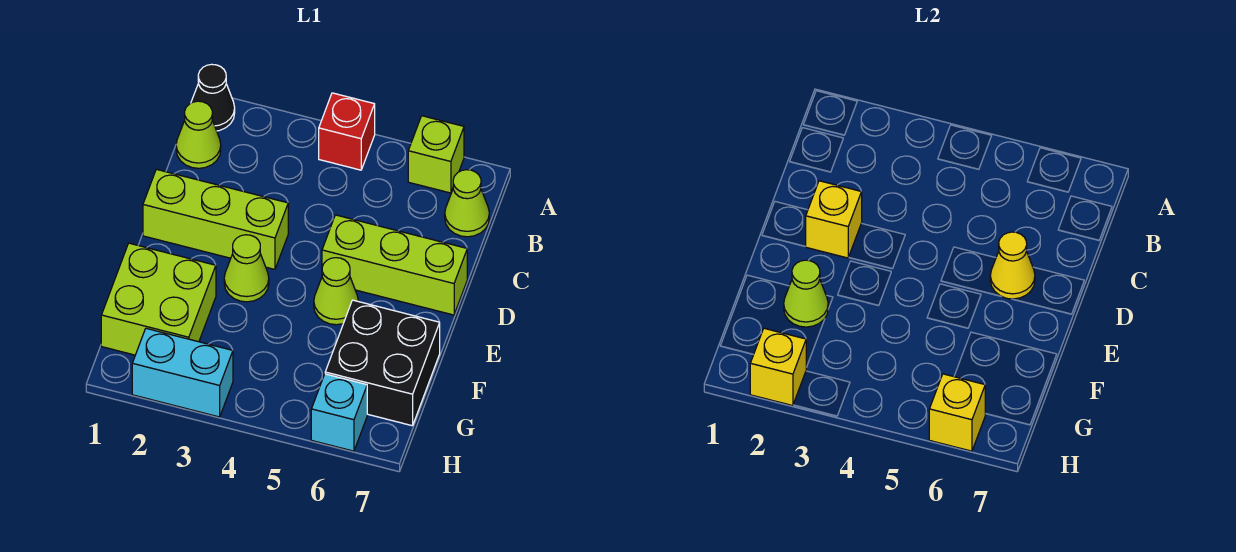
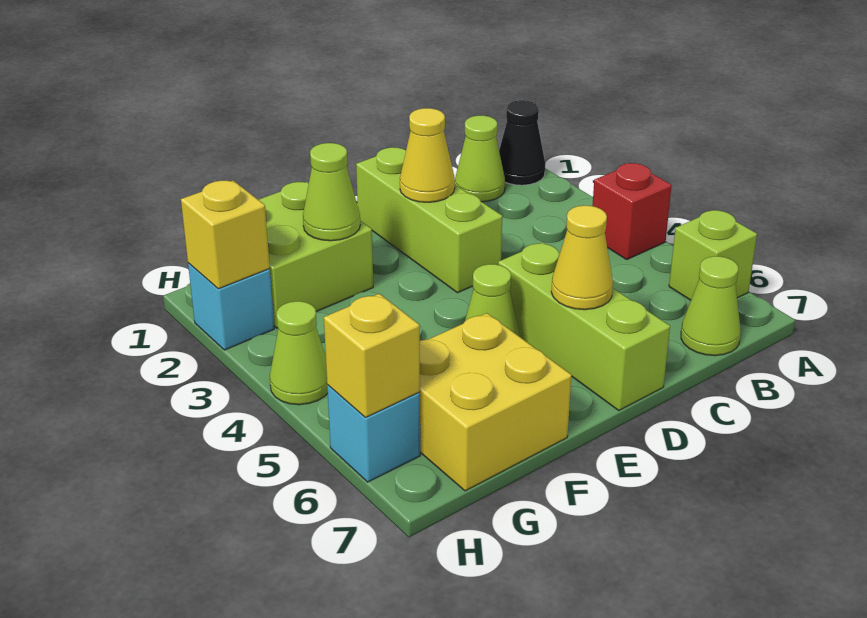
yellow 1x1 brick [805,181,862,258] -> yellow 1x1 cone [400,108,455,202]
lime 1x1 cone [224,235,269,302] -> lime 1x1 cone moved to [270,301,328,405]
black 2x2 brick [325,300,440,426] -> yellow 2x2 brick [420,313,572,491]
cyan 1x2 brick [132,328,233,417] -> cyan 1x1 brick [188,263,274,350]

